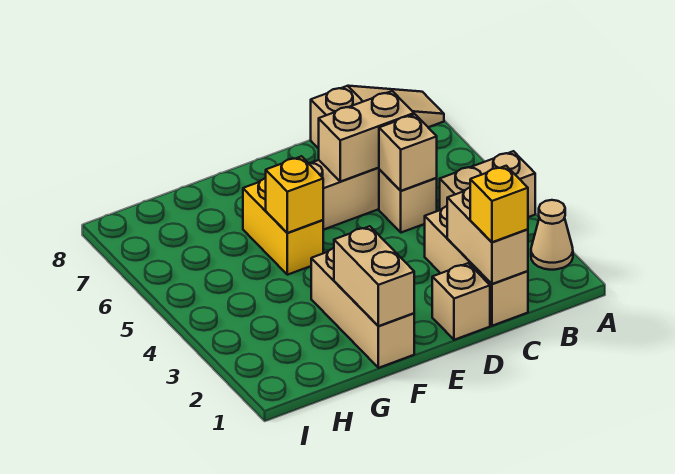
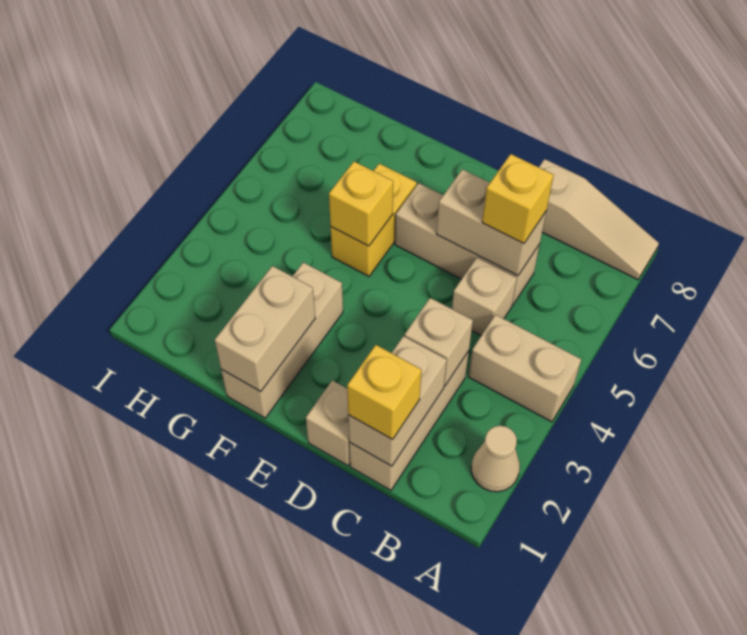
tan 1x1 brick [379,114,437,191] -> tan 1x1 brick moved to [405,298,473,386]
none -> yellow 1x1 brick [482,154,554,244]

